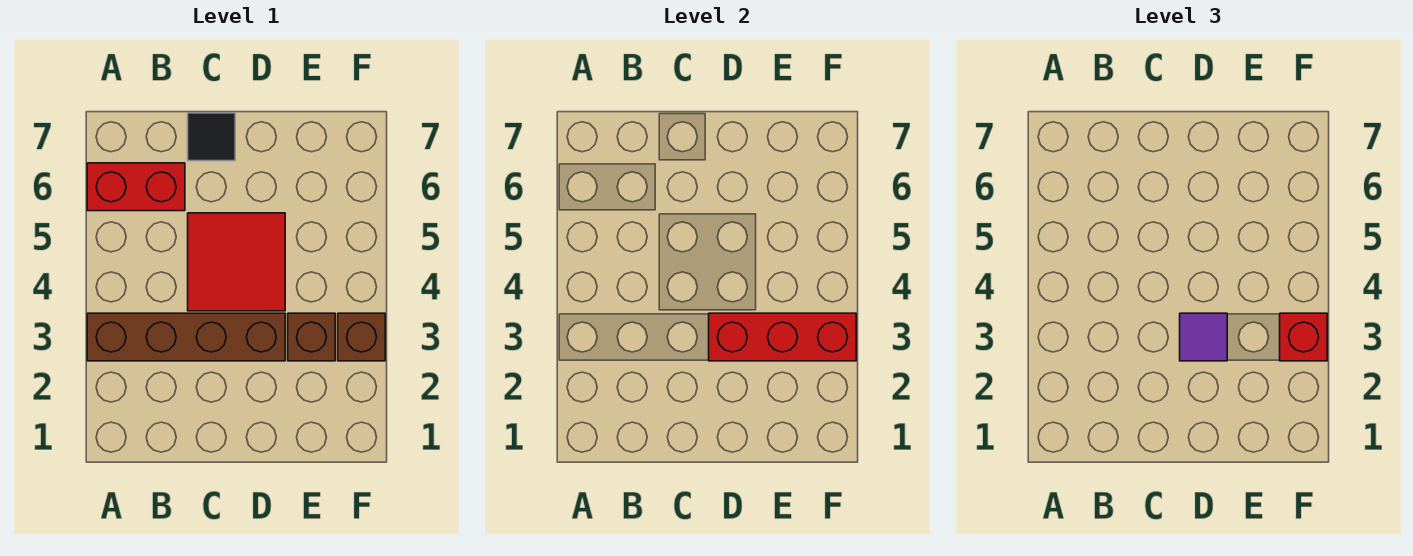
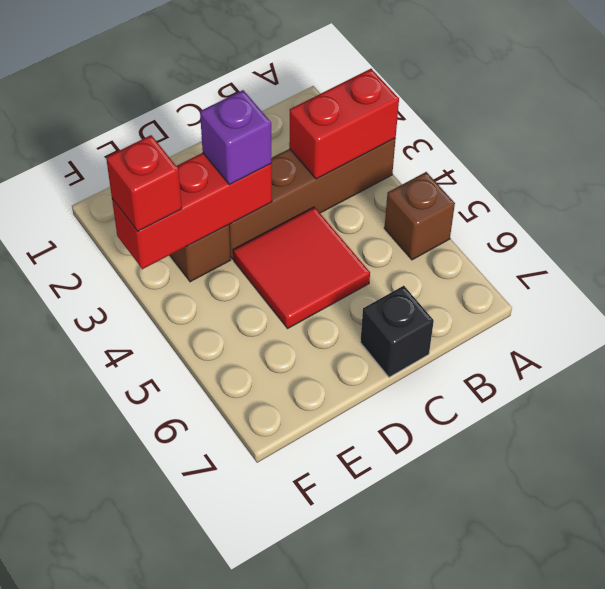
red 1x2 brick [87,163,185,211] -> red 1x2 brick moved to [289,69,399,179]
black 1x1 tile [188,113,235,161] -> black 1x1 brick [360,286,434,377]
purple 1x1 tile [1180,313,1227,361] -> purple 1x1 brick [200,90,272,185]
brown 1x1 brick [338,313,385,361] -> brown 1x1 brick moved to [384,172,455,260]

